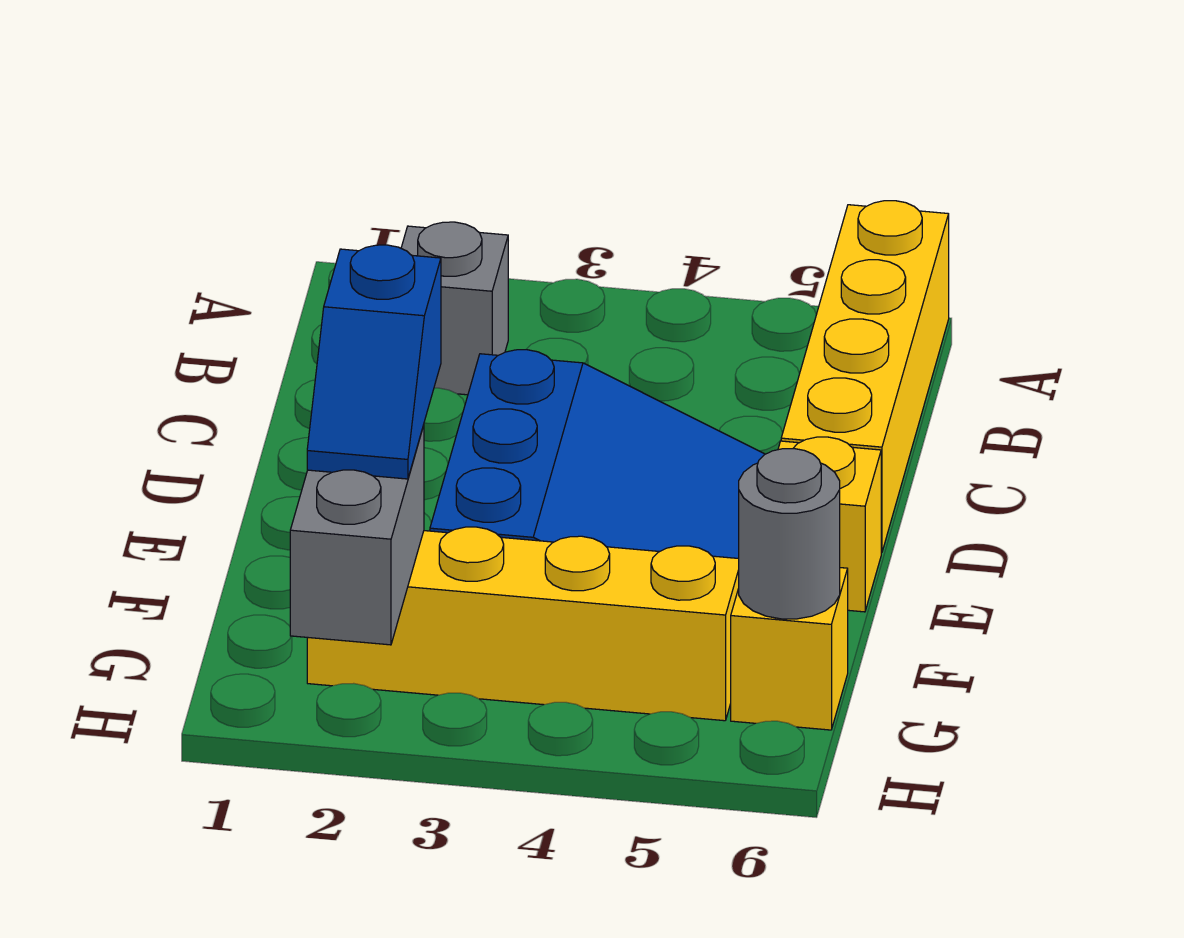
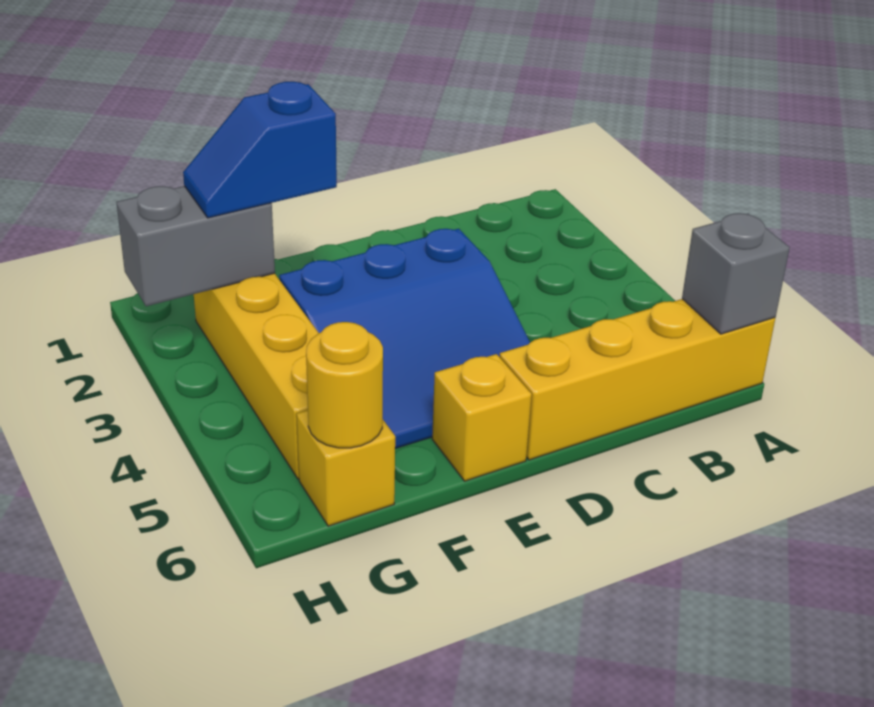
grey 1x1 brick [401,222,508,395] -> grey 1x1 brick moved to [682,213,790,334]
grey 1x1 round brick [739,449,840,619] -> yellow 1x1 round brick [306,322,383,448]

